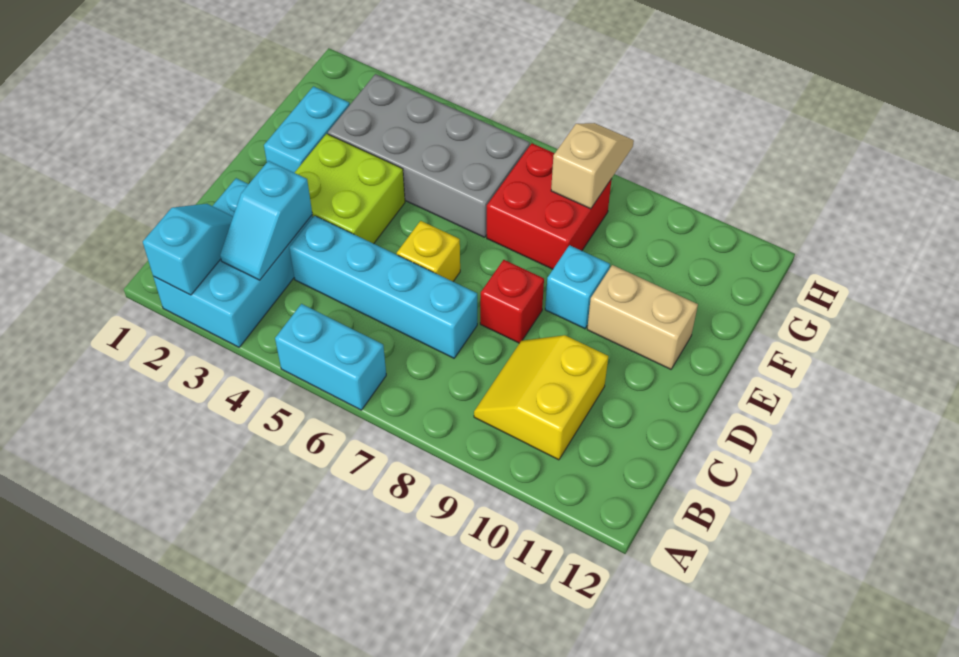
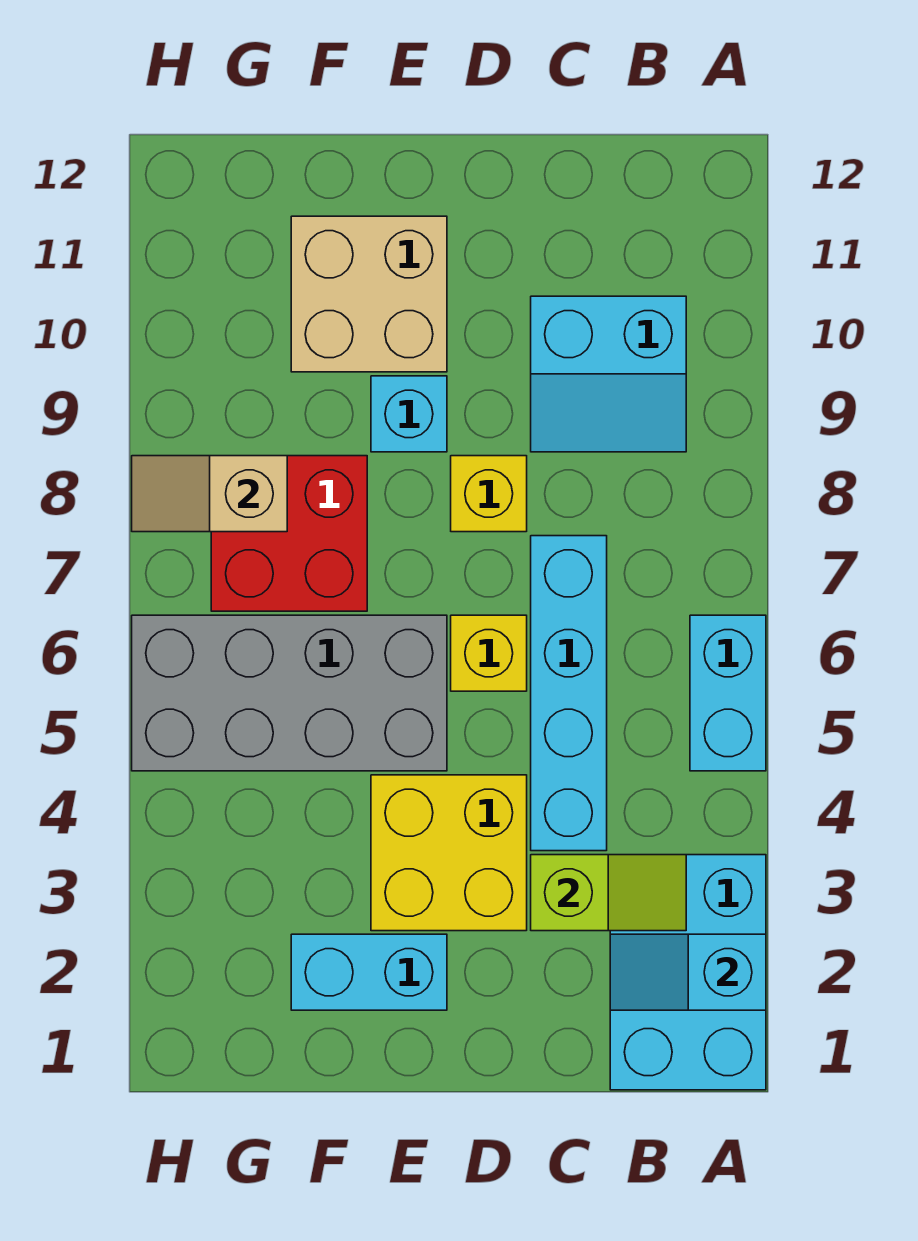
cyan 2x3 brick [153,178,313,347] -> cyan 2x3 brick turned to [610,855,766,1090]
cyan 1x2 slope [220,161,312,280] -> lime 1x2 slope [531,855,686,931]
yellow 2x2 slope [474,335,608,460] -> cyan 2x2 slope [531,296,686,452]
lime 2x2 brick [295,134,405,244] -> yellow 2x2 brick [371,775,527,931]
red 1x1 brick [480,260,544,343] -> yellow 1x1 brick [451,456,527,532]
tan 1x2 brick [587,265,698,369] -> tan 2x2 brick [291,216,447,372]
grey 2x4 brick [328,74,530,237] -> grey 2x4 brick turned to [132,615,447,771]

